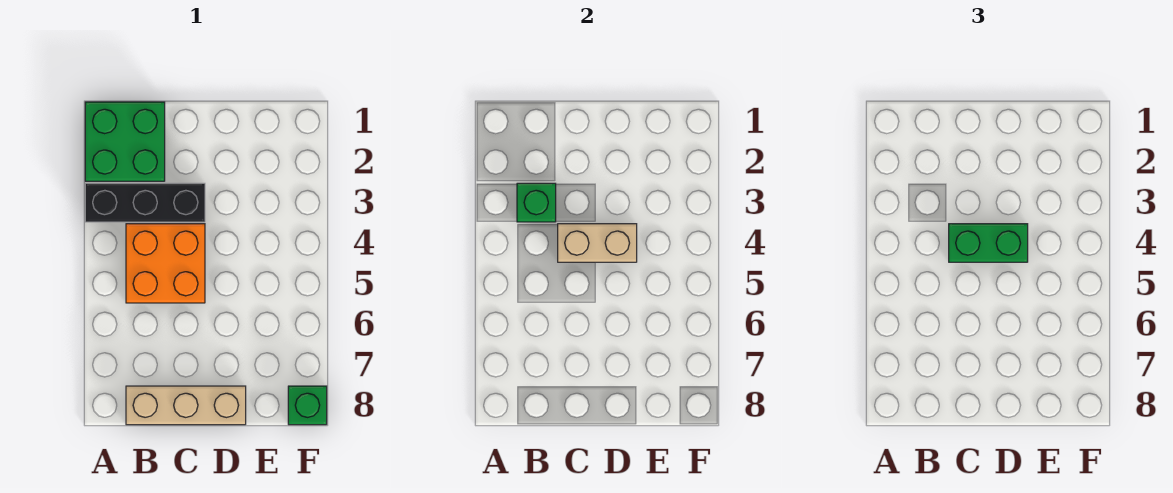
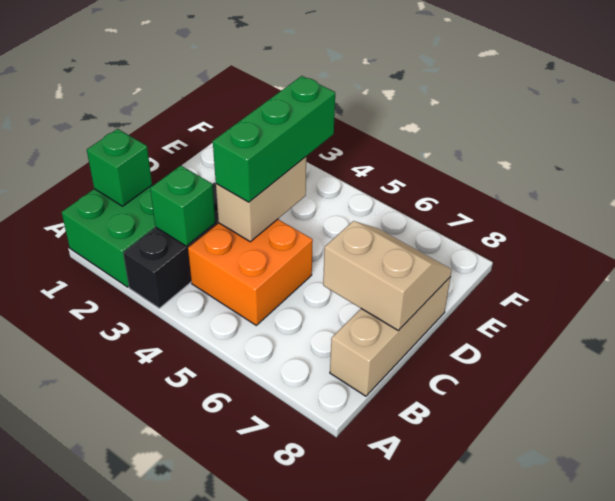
green 1x2 brick [949,224,1028,262] -> green 1x3 brick [213,76,335,202]
none -> tan 2x2 slope [323,221,452,331]
green 1x1 brick [288,386,327,425] -> green 1x1 brick moved to [87,129,152,206]

